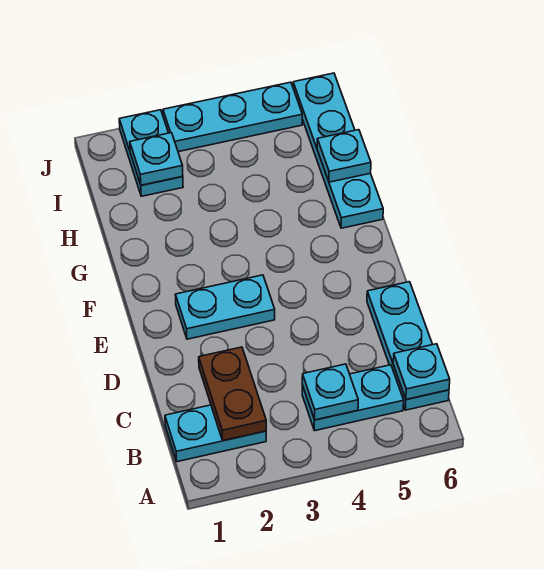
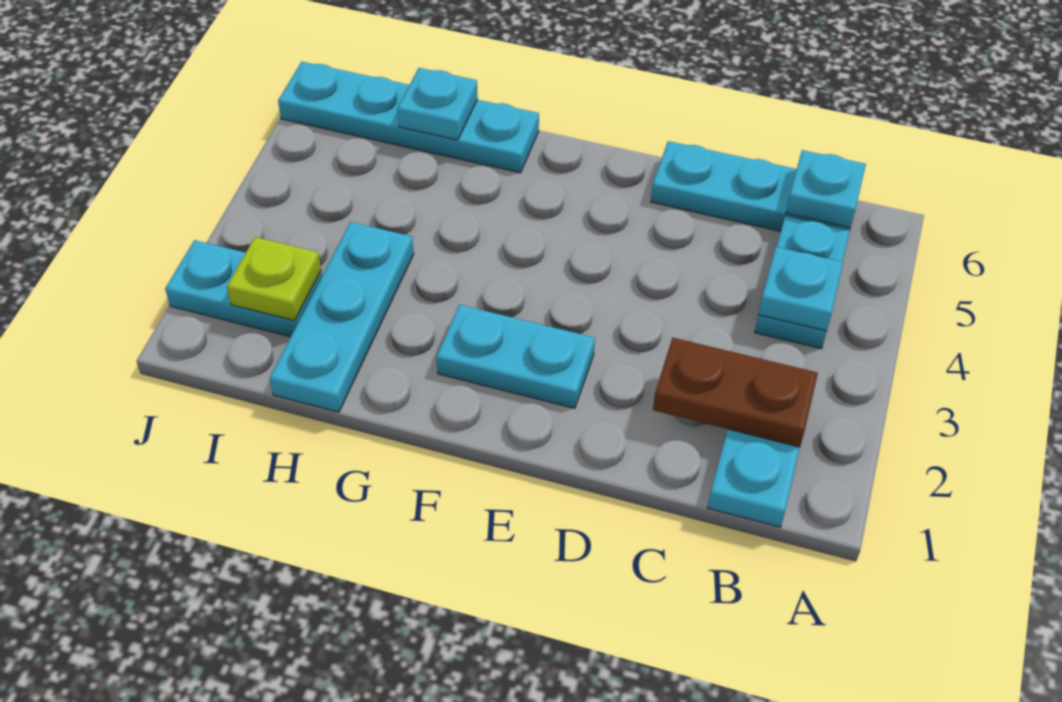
cyan 1x2 plate [175,275,275,339] -> cyan 1x2 plate turned to [436,305,595,408]
cyan 1x1 plate [130,133,183,185] -> lime 1x1 plate [227,237,321,321]
cyan 1x3 plate [163,82,302,152] -> cyan 1x3 plate moved to [270,222,414,412]

